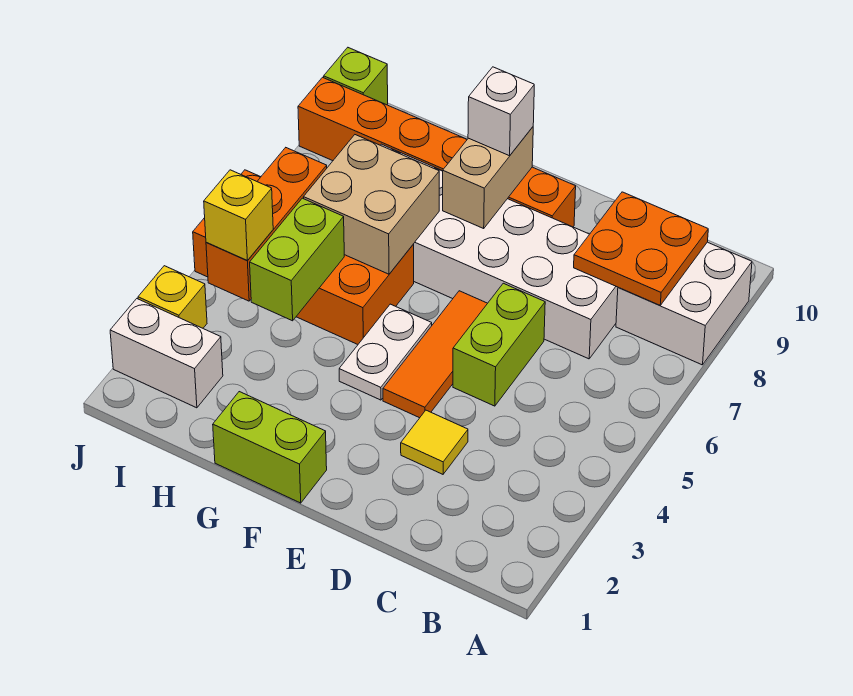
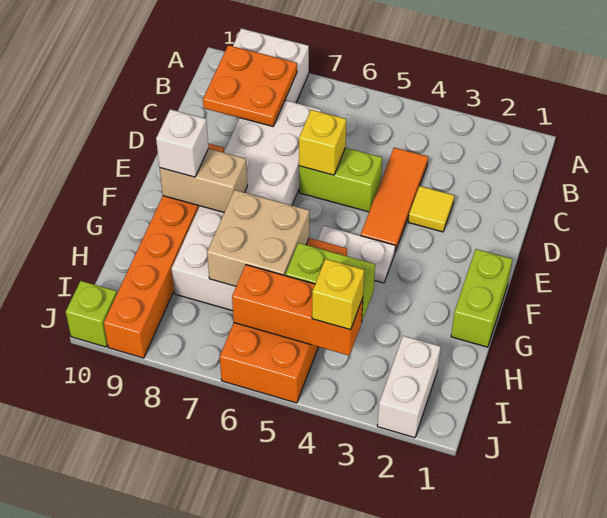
orange 1x3 tile [383,291,488,418] -> orange 1x3 tile turned to [361,148,428,252]
yellow 1x1 brick [138,266,207,328] -> yellow 1x1 brick moved to [299,110,346,175]

